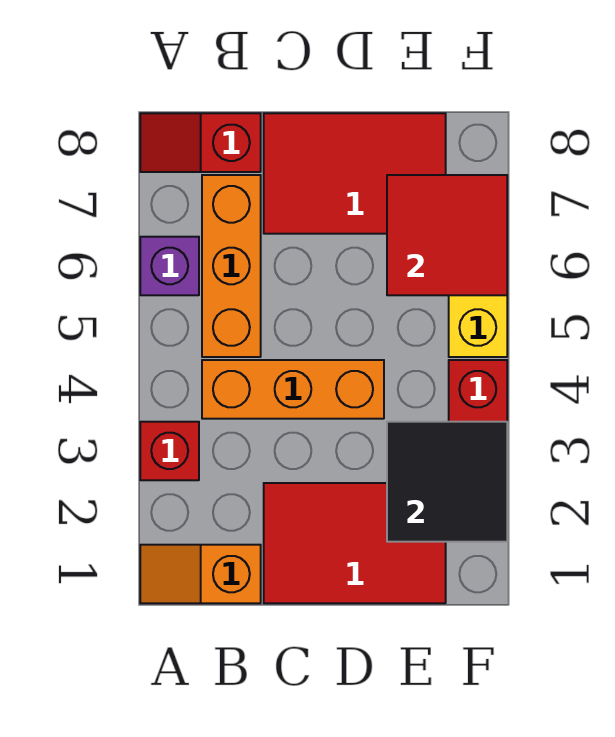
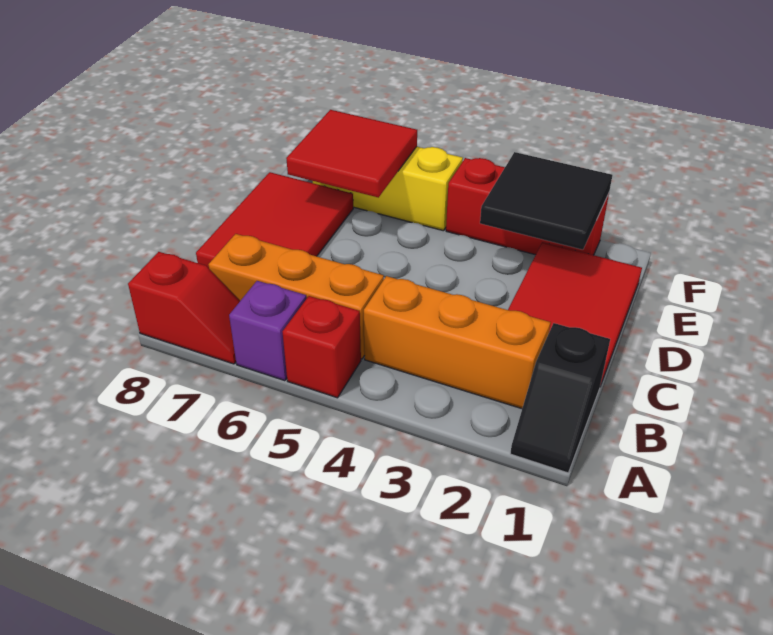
orange 1x2 slope [140,545,261,603] -> black 1x2 slope [510,323,610,473]
red 1x1 brick [140,422,199,480] -> red 1x1 brick moved to [283,296,361,398]
red 1x2 slope [140,113,261,172] -> red 1x2 slope turned to [128,252,240,364]
orange 1x3 brick [202,360,384,419] -> orange 1x3 brick turned to [364,276,551,409]

